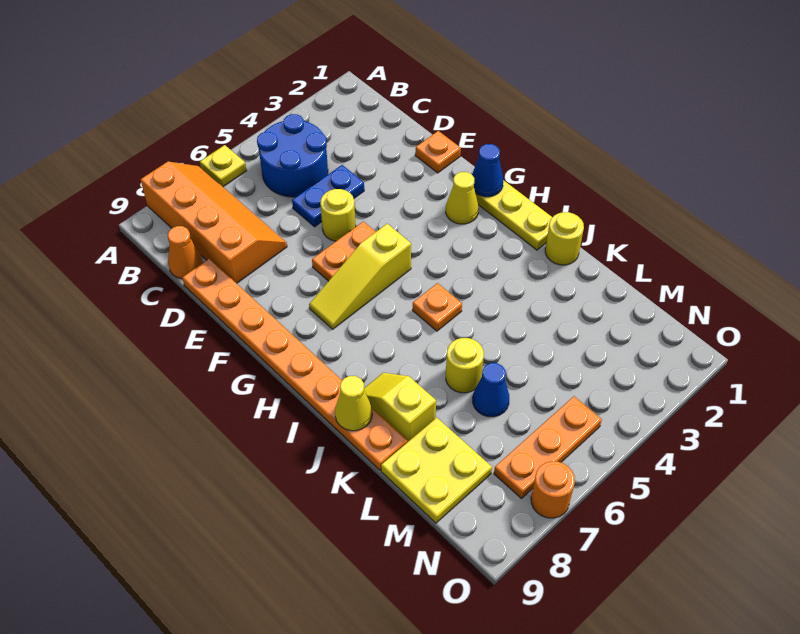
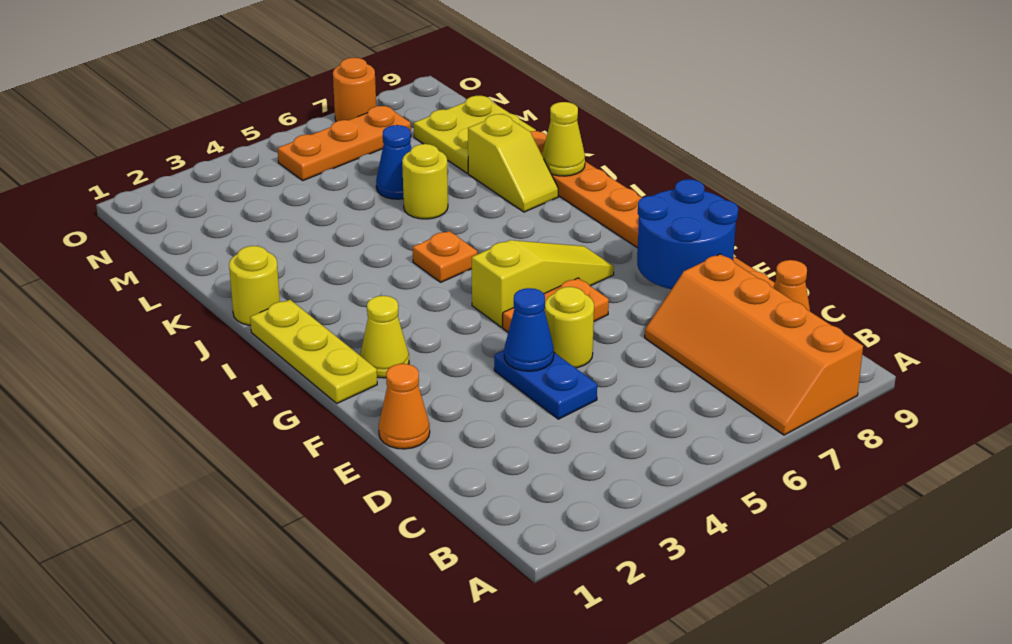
yellow 1x1 plate [200,145,247,187] -> none
blue 2x2 round brick [257,114,328,197] -> blue 2x2 round brick moved to [637,179,738,289]
blue 1x2 plate [292,165,364,227] -> blue 1x2 plate turned to [494,350,597,419]
orange 1x1 plate [415,131,461,173] -> orange 1x1 cone [379,364,430,449]
blue 1x1 cone [472,144,503,197] -> blue 1x1 cone moved to [504,288,554,371]

